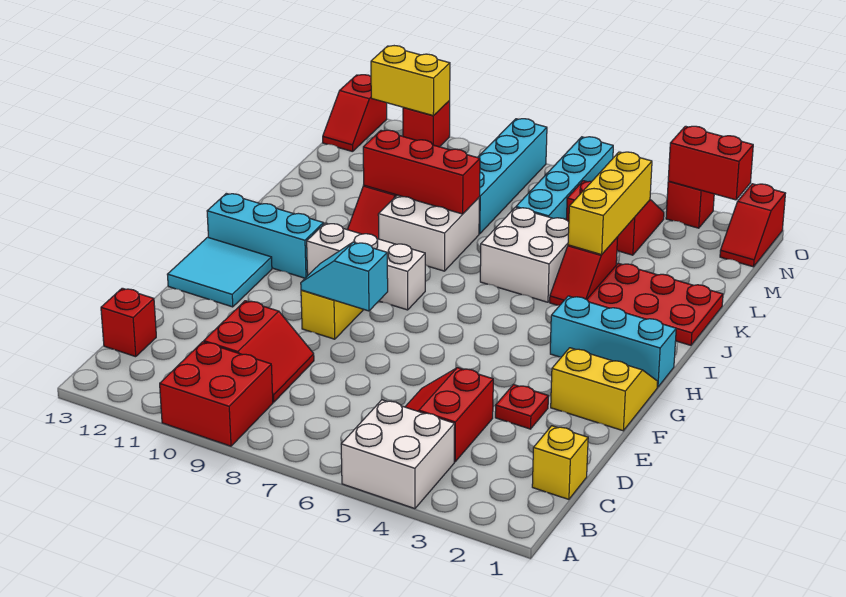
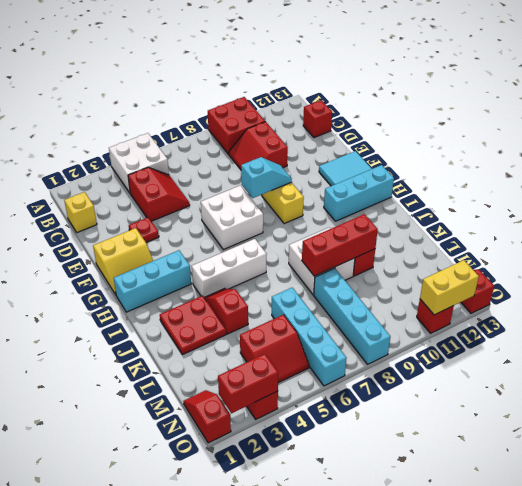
white 1x3 brick [307,223,425,310] -> white 1x3 brick moved to [192,239,267,297]
red 2x3 plate [587,263,723,345] -> red 2x2 plate [160,296,226,355]
white 2x2 brick [480,207,569,302] -> white 2x2 brick moved to [201,185,263,250]
yellow 1x3 brick [568,152,652,255] -> none

